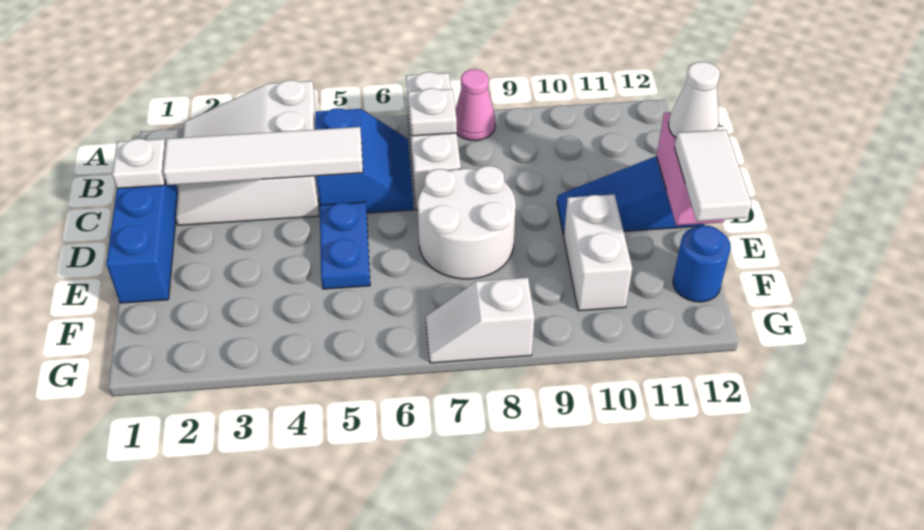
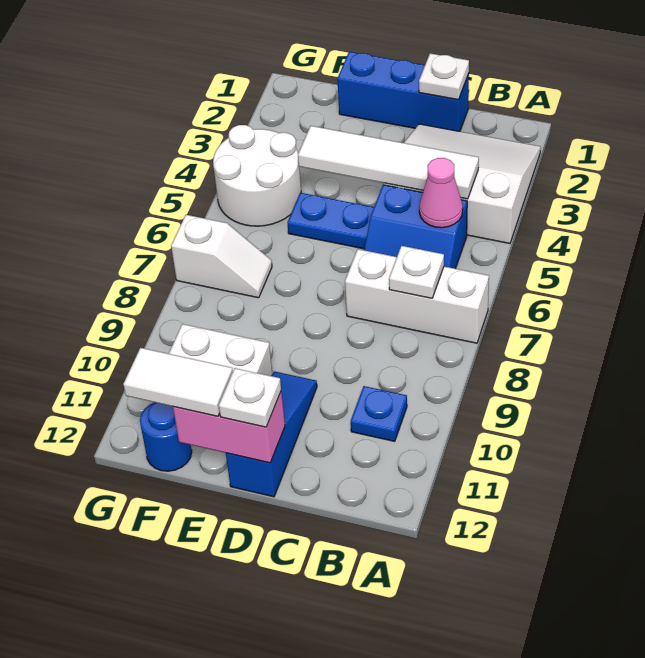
pink 1x1 cone [455,69,495,140] -> pink 1x1 cone moved to [419,158,463,228]
none -> blue 1x1 plate [351,386,407,441]
white 1x4 tile [163,127,363,185] -> white 1x4 tile turned to [298,126,479,199]
white 2x2 round brick [418,166,516,279] -> white 2x2 round brick moved to [213,125,301,226]
white 1x1 cone [669,62,720,137] -> white 1x1 plate [219,368,281,427]
white 1x2 slope [426,278,535,363] -> white 1x2 slope turned to [171,215,272,298]

